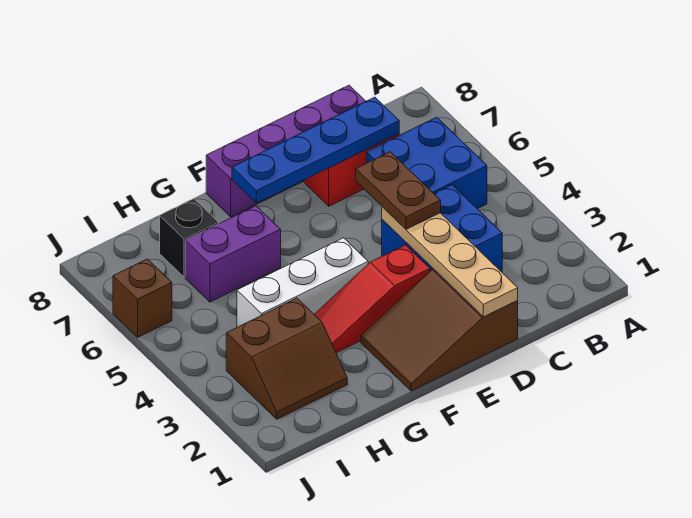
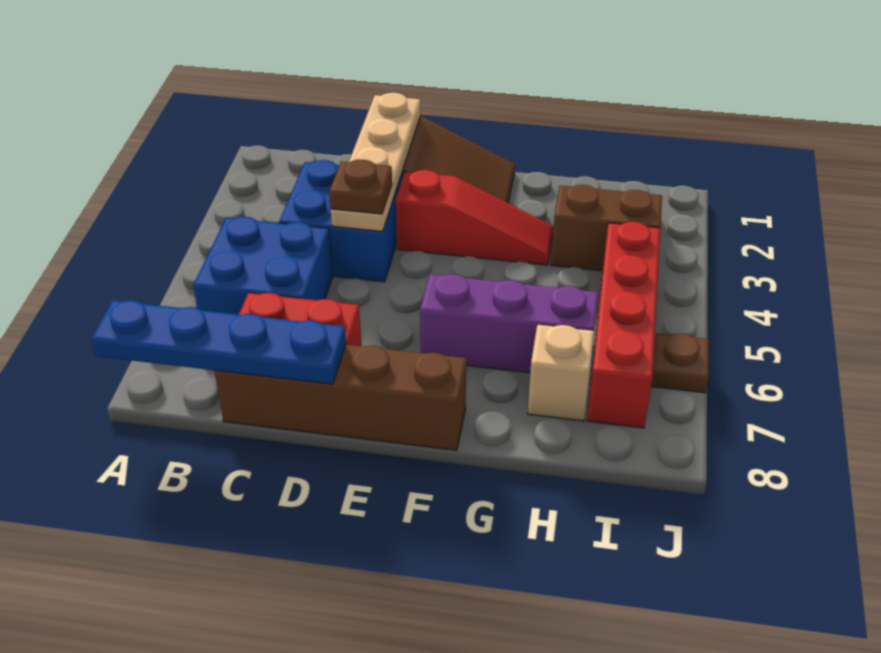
blue 1x4 plate [232,97,399,203] -> blue 1x4 plate moved to [91,300,346,384]
purple 1x4 brick [206,85,366,217] -> brown 1x4 brick [215,344,466,450]
brown 1x2 plate [356,152,441,229] -> brown 1x1 plate [329,160,392,214]
white 1x3 brick [237,238,368,327] -> none
purple 1x2 brick [185,206,281,302] -> purple 1x3 brick [420,274,598,373]
black 1x1 brick [160,199,219,277] -> tan 1x1 brick [528,324,594,421]
none -> red 1x4 brick [587,222,660,428]
brown 1x1 brick [113,259,172,337] -> brown 1x1 plate [651,333,709,393]

